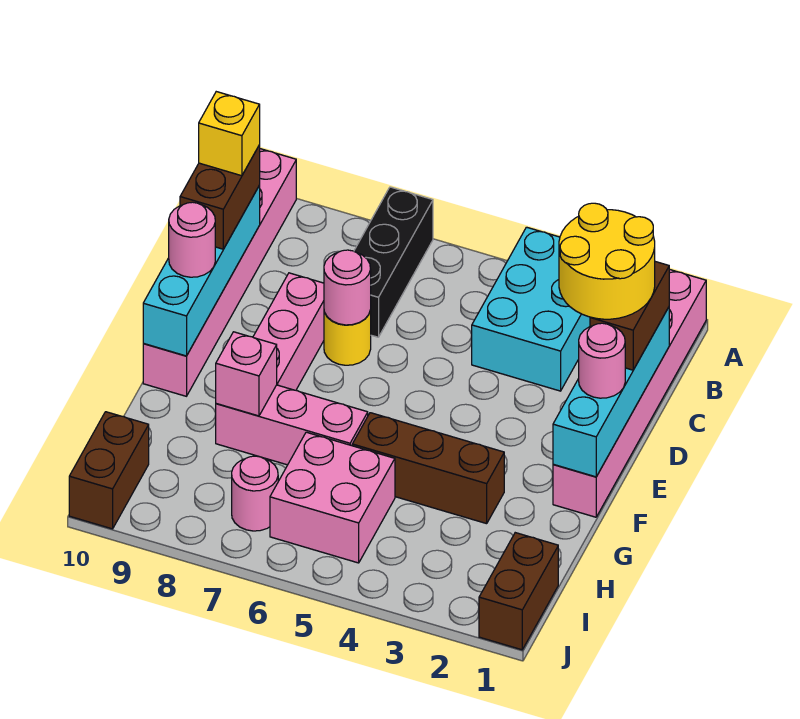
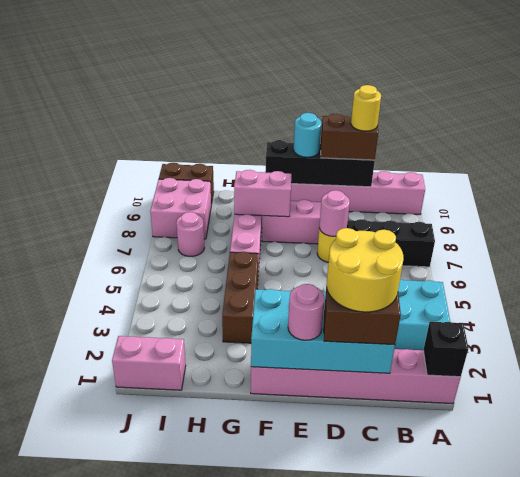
none -> black 1x1 brick [423,322,468,377]
cyan 1x4 brick [553,307,669,477] -> cyan 2x4 brick [251,289,395,373]
cyan 1x4 brick [143,185,260,356] -> black 1x4 brick [265,140,375,187]
yellow 1x1 brick [199,92,260,176] -> yellow 1x1 round brick [351,85,381,131]
pink 1x1 round brick [169,202,215,277] -> cyan 1x1 round brick [294,113,321,157]
pink 1x1 brick [216,332,277,416] -> pink 1x2 brick [234,170,291,217]
pink 2x2 brick [270,432,395,563] -> pink 2x2 brick moved to [150,178,211,239]
brown 1x2 brick [479,533,558,650] -> pink 1x2 brick [112,336,186,390]

